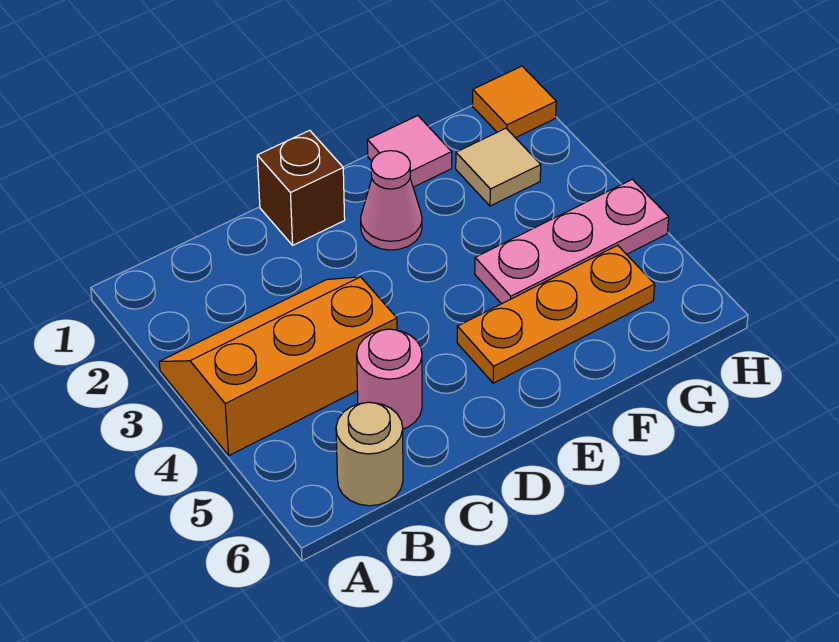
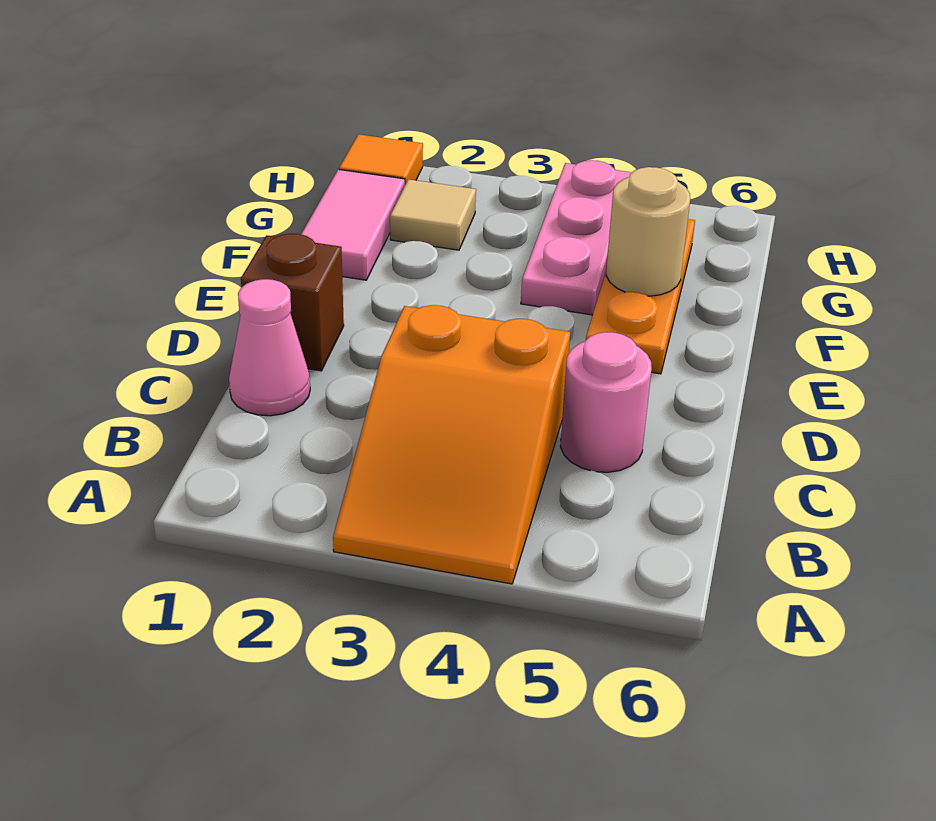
orange 2x3 slope [159,277,397,455] -> orange 2x3 slope turned to [333,305,570,584]
tan 1x1 round brick [336,402,403,506] -> tan 1x1 round brick moved to [606,167,690,296]
pink 1x1 cone [361,151,422,250] -> pink 1x1 cone moved to [229,279,310,416]
pink 1x1 tile [367,116,452,187] -> pink 1x2 tile [301,169,405,280]

